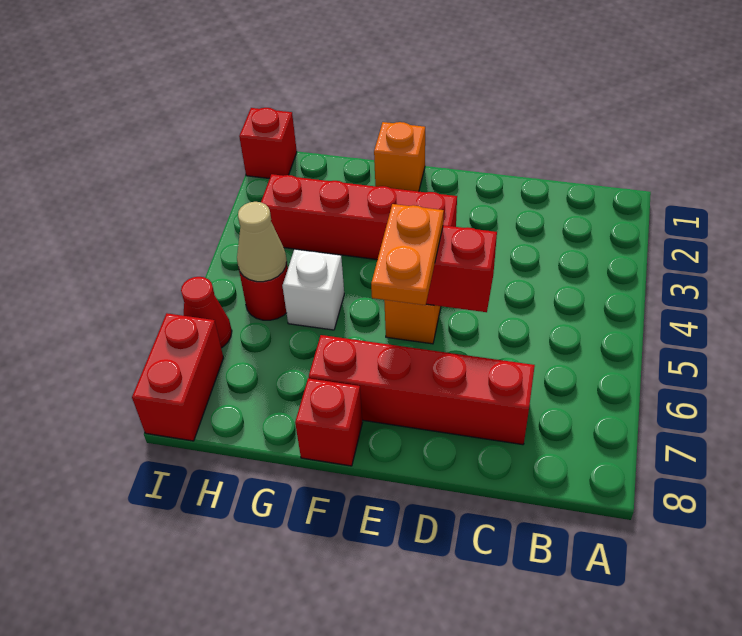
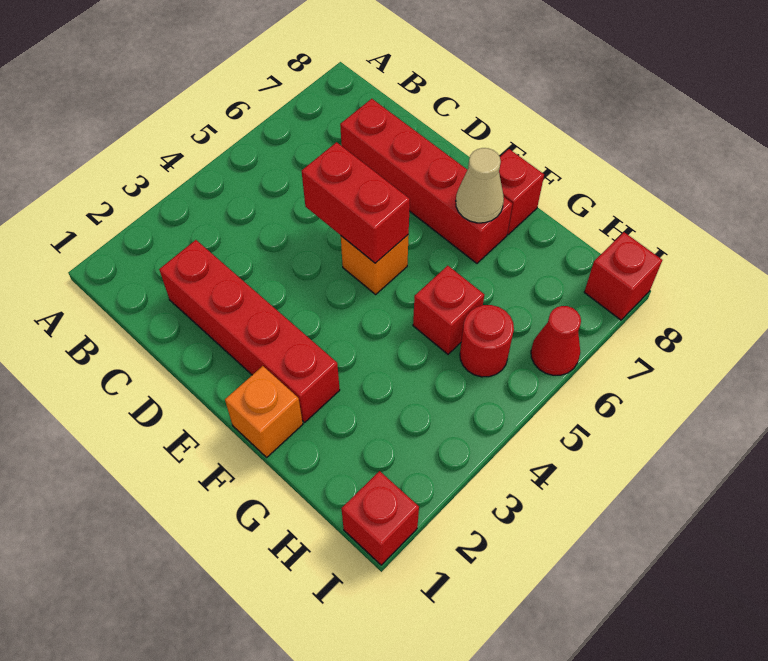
red 1x4 brick [261,174,457,260] -> red 1x4 brick moved to [159,240,340,422]
orange 1x2 plate [371,204,444,305] -> none
white 1x1 brick [282,249,344,330] -> red 1x1 brick [413,266,484,354]
tan 1x1 cone [237,202,287,282] -> tan 1x1 cone moved to [456,148,504,223]
red 1x2 brick [132,313,223,441] -> red 1x1 brick [584,232,662,320]

